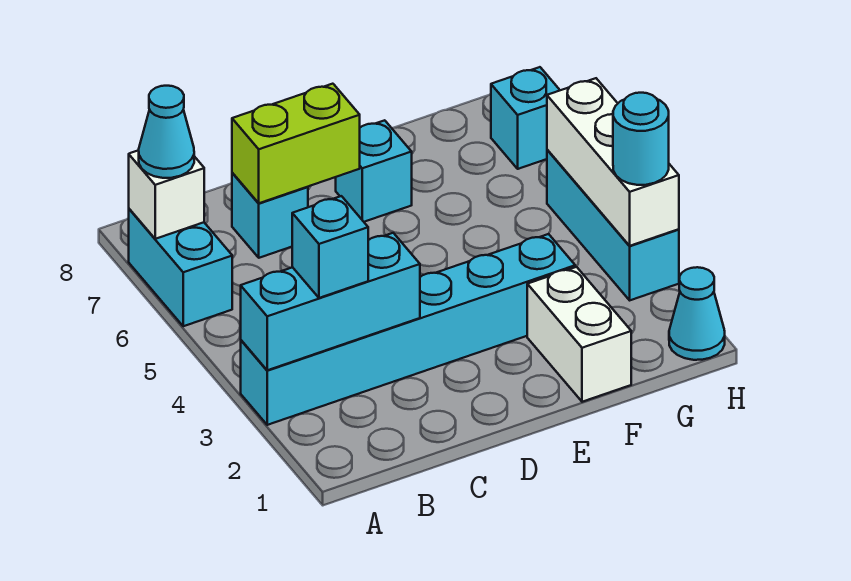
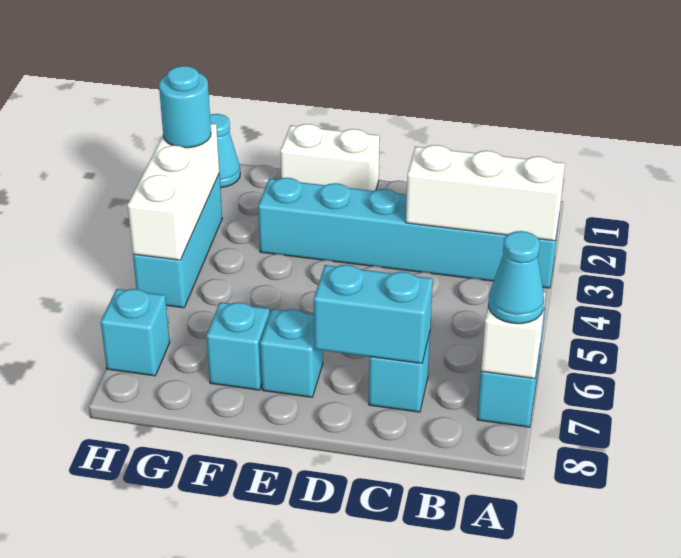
cyan 1x3 brick [241,233,420,370] -> white 1x3 brick [406,145,565,241]
cyan 1x1 brick [292,196,368,298] -> cyan 1x1 brick moved to [206,302,270,390]
lime 1x2 brick [232,84,360,203] -> cyan 1x2 brick [314,265,433,364]
white 1x2 brick [527,267,631,402] -> white 1x2 brick turned to [280,124,380,191]

